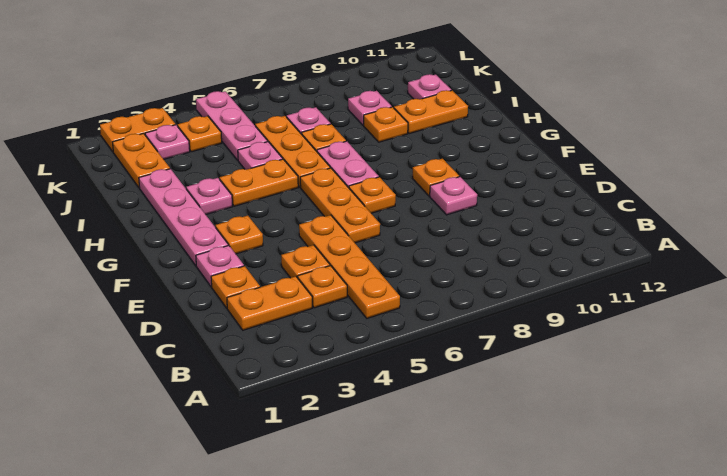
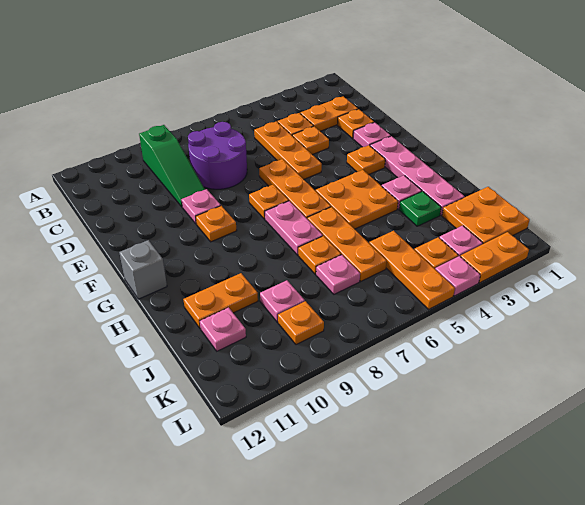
orange 1x4 plate [299,215,400,318] -> orange 1x3 plate [254,121,322,179]
none -> green 1x3 slope [139,125,205,207]
none -> purple 2x2 round brick [188,122,247,189]
none -> grey 1x1 brick [119,240,167,299]
orange 1x2 plate [220,159,298,206] -> orange 2x2 plate [316,170,398,229]
none -> green 1x1 plate [399,191,441,226]
pink 1x1 plate [238,142,283,170] -> pink 1x1 plate moved to [435,256,480,296]
orange 1x1 plate [364,107,408,142] -> orange 1x1 plate moved to [278,301,324,345]
orange 1x2 plate [113,133,170,188] -> orange 2x2 plate [442,187,529,244]
pink 1x3 plate [196,91,268,160] -> orange 1x3 plate [369,231,455,309]

